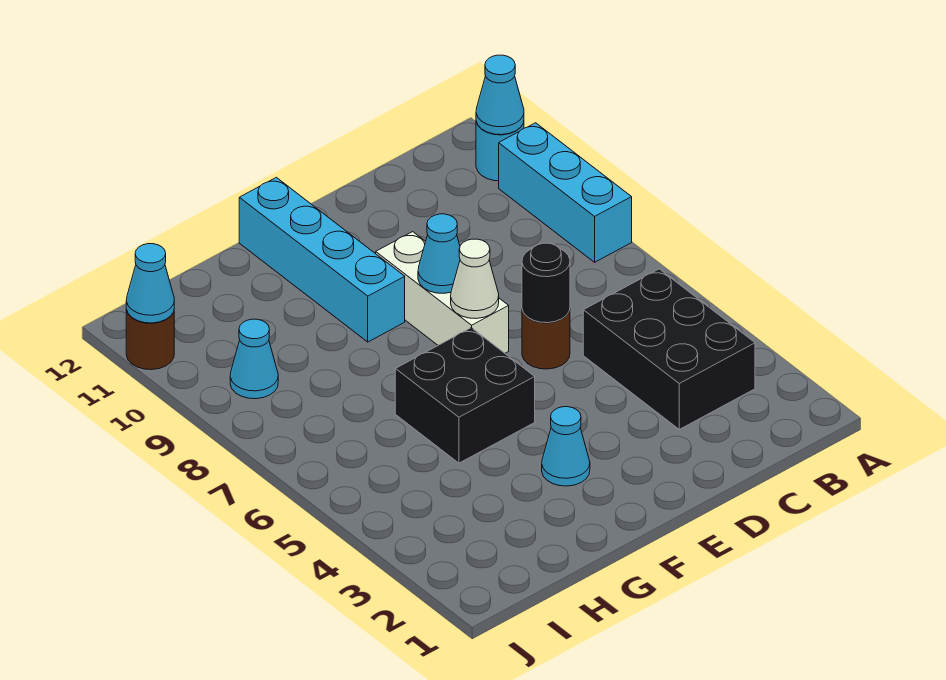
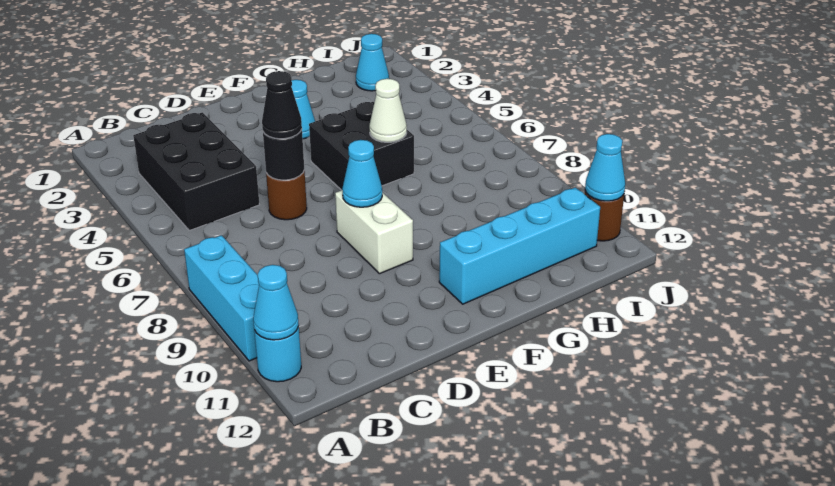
none -> black 1x1 cone [262,71,302,139]
white 1x3 brick [376,232,509,353] -> white 1x2 brick [335,190,413,274]
white 1x1 cone [451,239,499,319] -> white 1x1 cone moved to [369,79,407,142]
cyan 1x4 brick [239,177,405,342] -> cyan 1x4 brick turned to [439,187,600,304]
cyan 1x1 cone [230,319,278,399] -> cyan 1x1 cone moved to [356,34,389,91]

